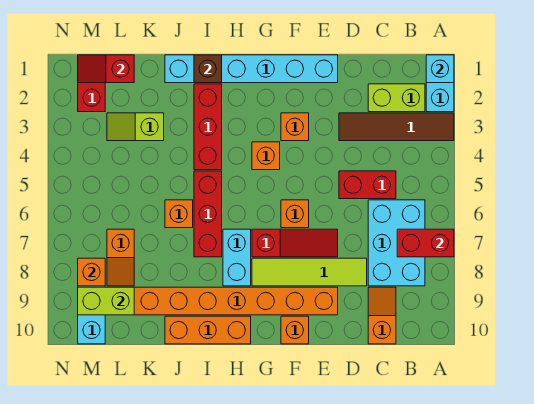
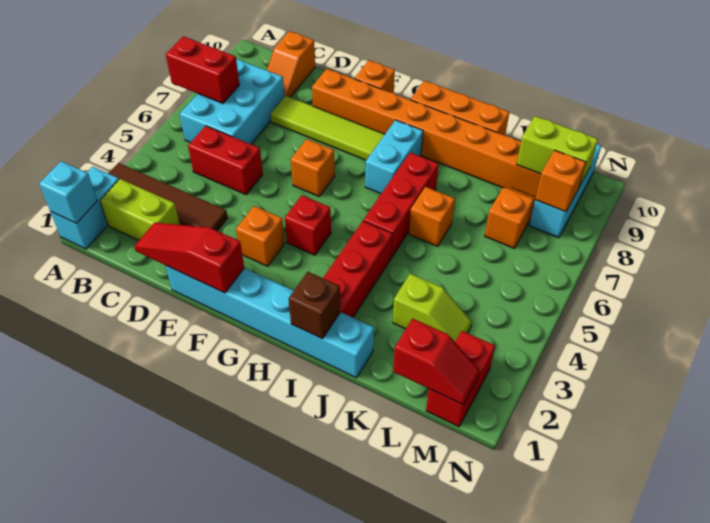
red 1x3 slope [252,229,338,257] -> red 1x3 slope moved to [134,223,244,293]
orange 1x1 brick [252,142,280,170] -> red 1x1 brick [285,195,331,255]

